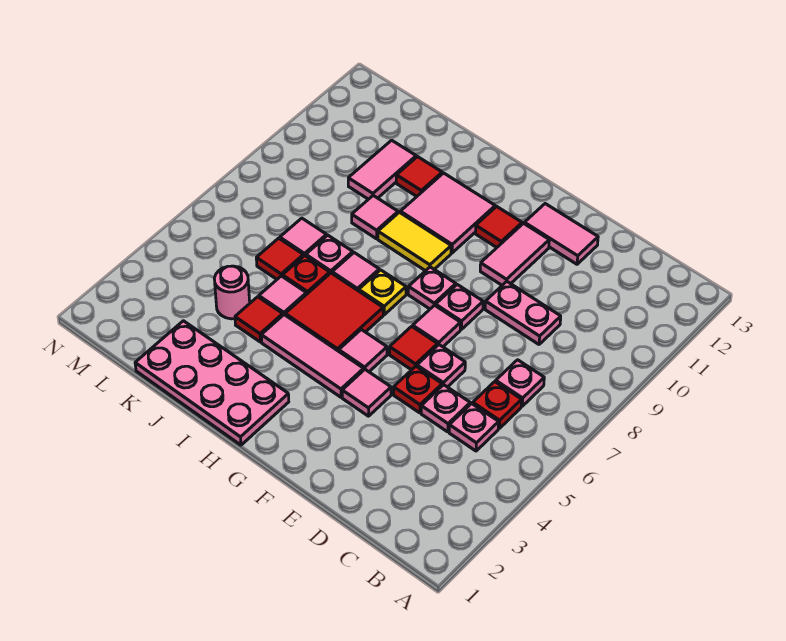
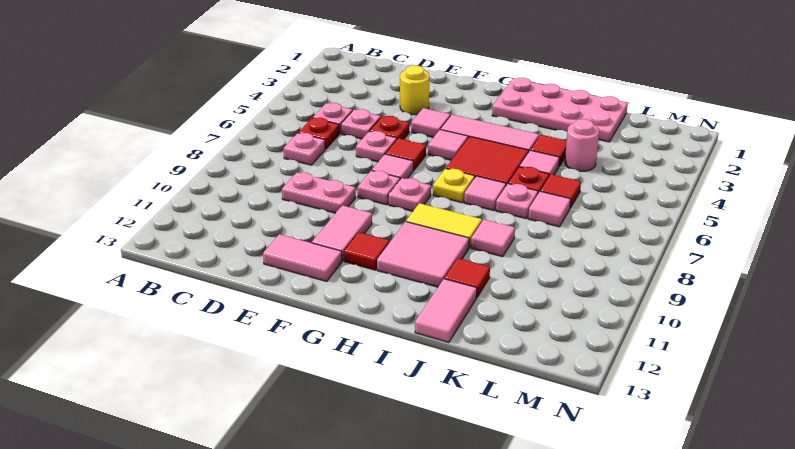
none -> yellow 1x1 round brick [400,65,429,115]
pink 1x2 tile [348,140,416,199] -> pink 1x2 tile moved to [415,279,477,342]

